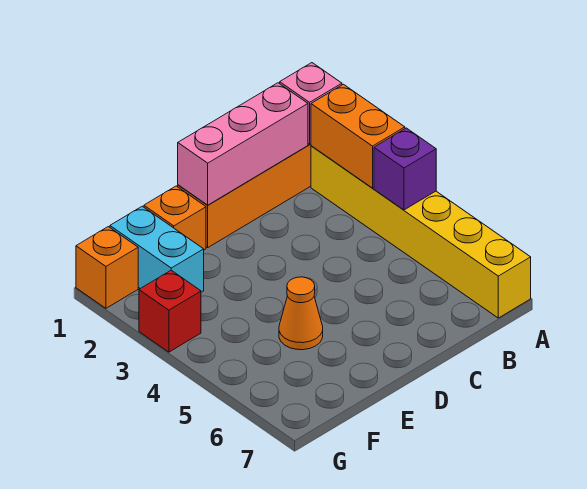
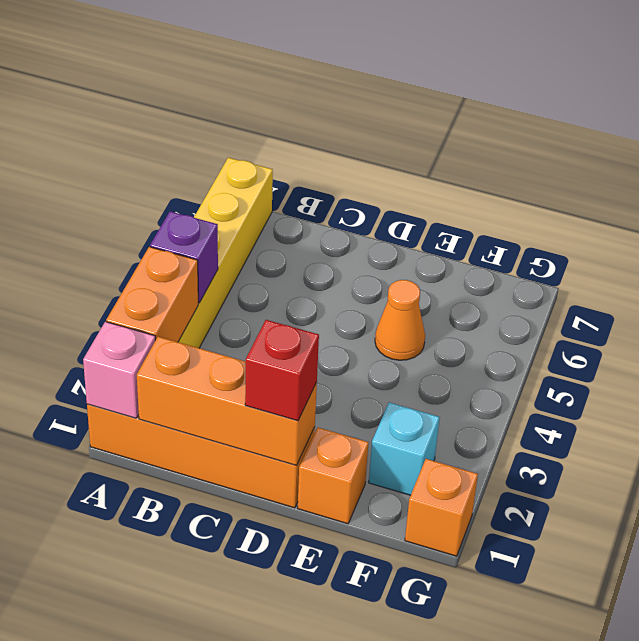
pink 1x3 brick [178,83,308,205] -> orange 1x3 brick [137,337,317,465]
cyan 1x2 brick [110,206,204,292] -> cyan 1x1 brick [369,403,440,495]
red 1x1 brick [139,270,201,352] -> red 1x1 brick moved to [245,320,319,421]

